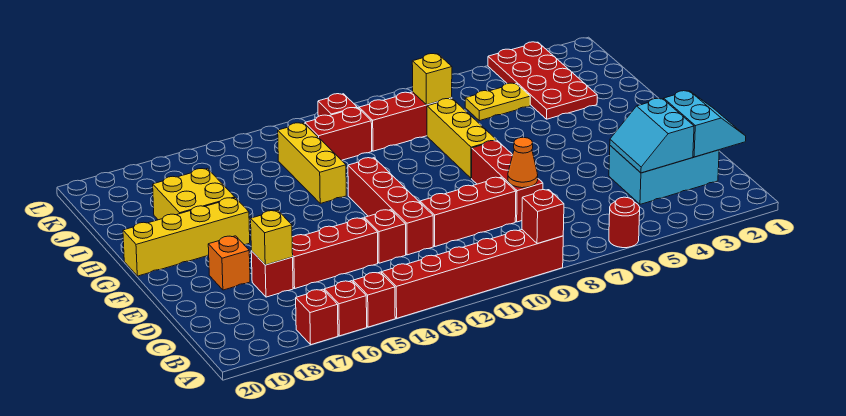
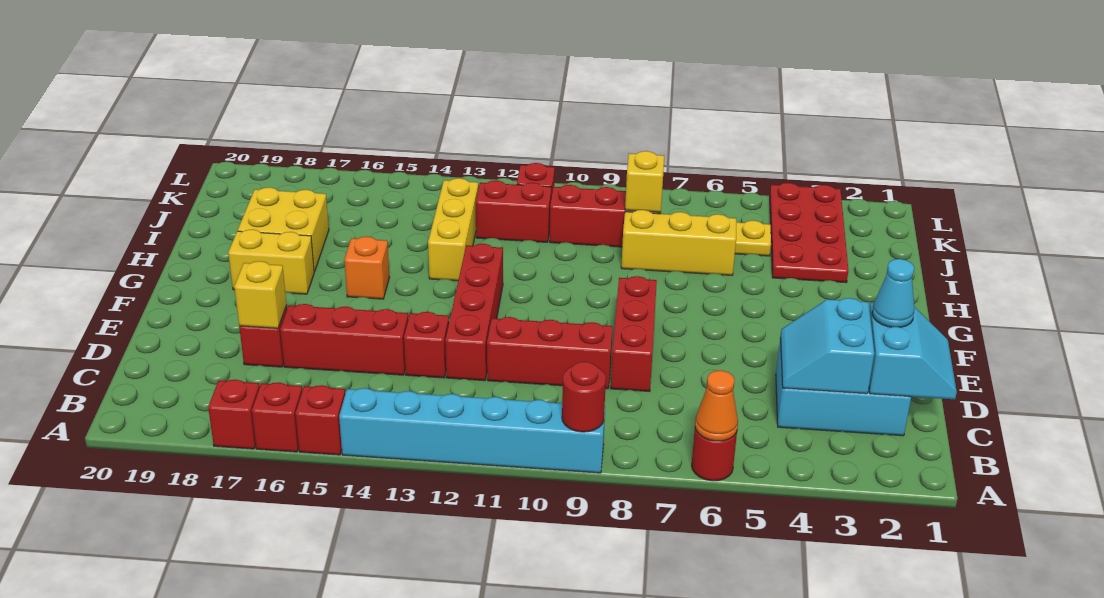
red 1x6 brick [382,230,563,318] -> cyan 1x6 brick [339,388,605,473]
red 1x1 brick [522,190,564,244] -> red 1x1 round brick [562,362,606,432]
none -> cyan 1x1 cone [872,259,915,327]
orange 1x1 cone [508,137,538,188] -> orange 1x1 cone moved to [695,370,738,441]
orange 1x1 brick [208,236,250,290] -> orange 1x1 brick moved to [344,236,389,299]
yellow 1x3 brick [427,99,497,178] -> yellow 1x3 brick turned to [621,210,736,275]
yellow 1x4 brick [123,198,250,276] -> yellow 1x2 brick [228,229,314,294]

